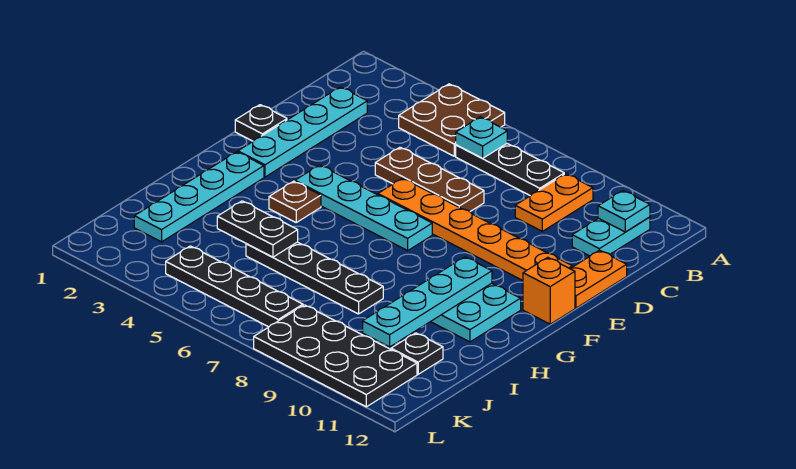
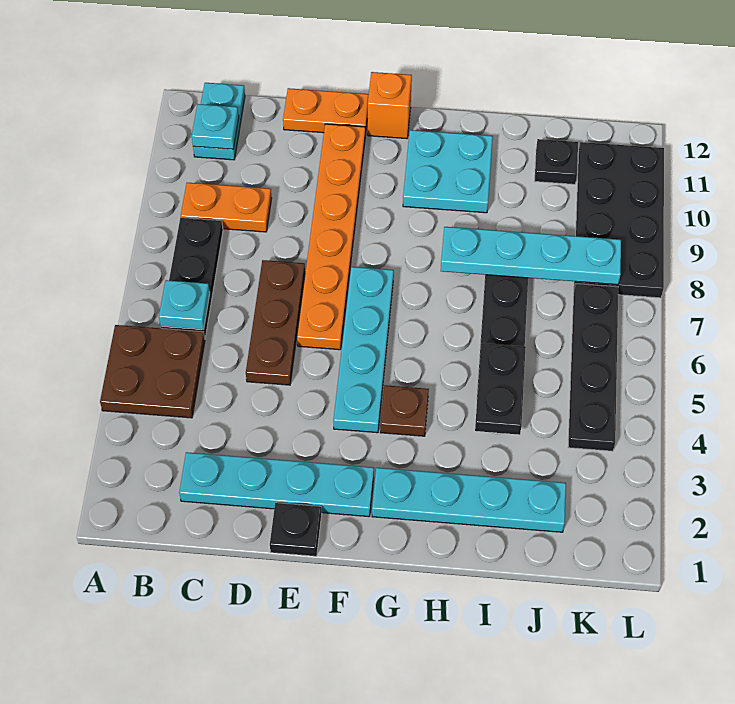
cyan 1x2 plate [572,217,650,256] -> cyan 1x2 plate turned to [193,83,245,160]
cyan 1x4 plate [363,257,492,347] -> cyan 1x4 plate moved to [441,227,621,285]

